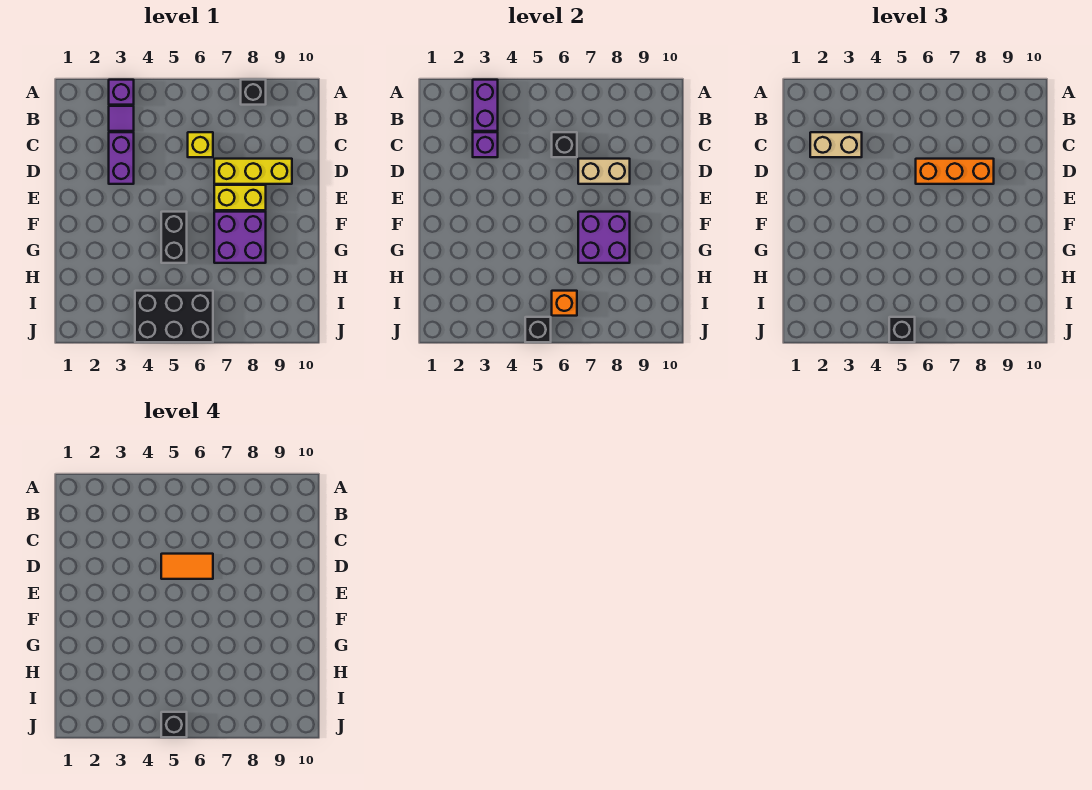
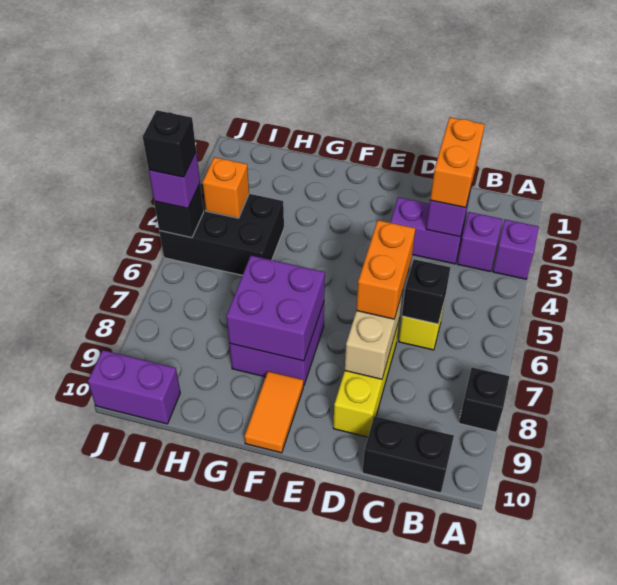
purple 1x2 brick [473,80,498,131] -> purple 1x2 brick moved to [88,350,180,424]
purple 1x1 tile [109,106,134,131] -> purple 1x1 brick [457,212,503,272]
tan 1x2 brick [810,132,862,157] -> orange 1x2 brick [430,117,485,208]
orange 1x2 tile [161,554,213,579] -> orange 1x2 tile moved to [244,371,303,453]
orange 1x3 brick [916,159,994,184] -> orange 1x2 brick [356,220,415,319]
yellow 1x2 brick [214,185,266,210] -> none
black 1x2 brick [161,212,187,263] -> black 1x2 brick moved to [362,416,454,493]
black 2x3 brick [135,291,213,342] -> black 2x3 brick turned to [159,183,284,275]
orange 1x1 brick [552,291,577,316] -> orange 1x1 brick moved to [202,157,249,218]
black 1x1 brick [889,317,915,342] -> purple 1x1 brick [149,153,200,208]

